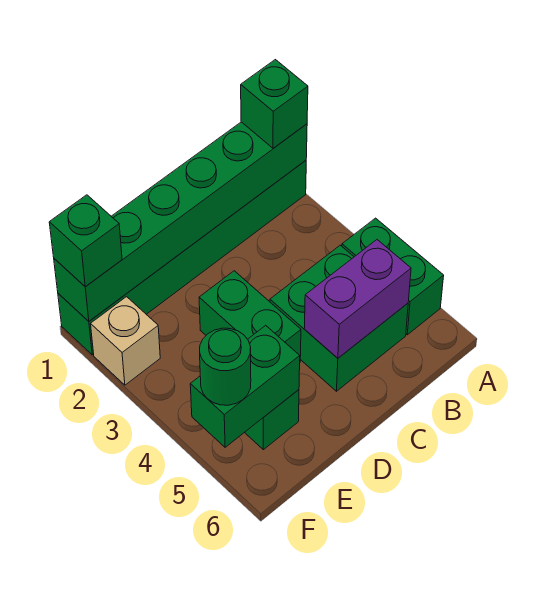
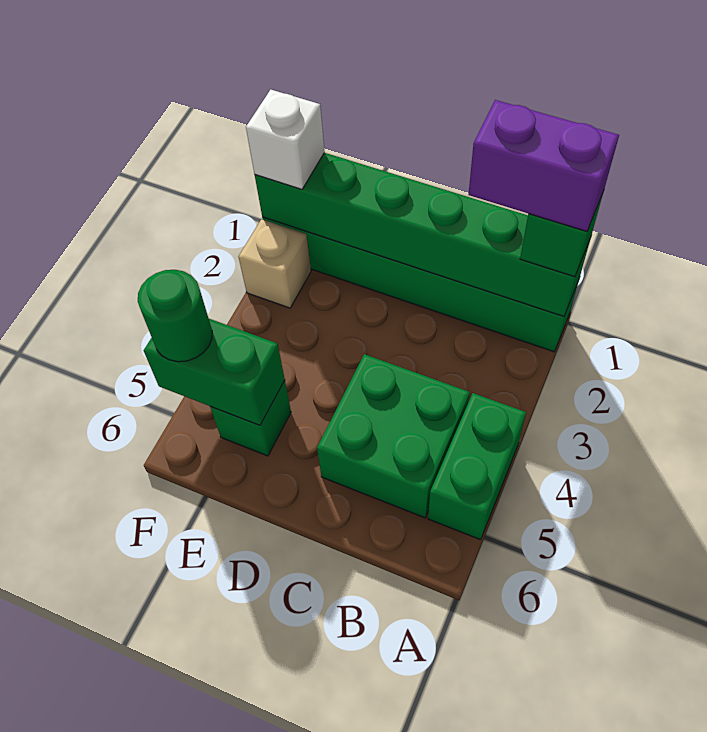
purple 1x2 brick [304,240,411,358] -> purple 1x2 brick moved to [468,100,619,231]
green 1x2 brick [199,271,301,356] -> none
green 1x1 brick [49,195,122,287] -> white 1x1 brick [246,90,325,190]

